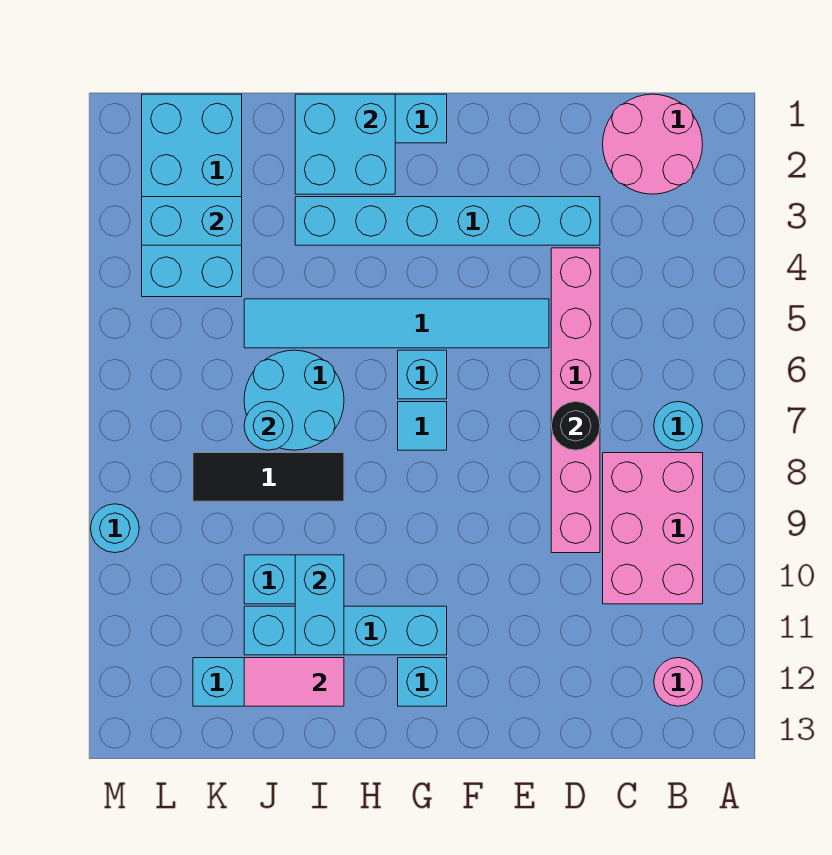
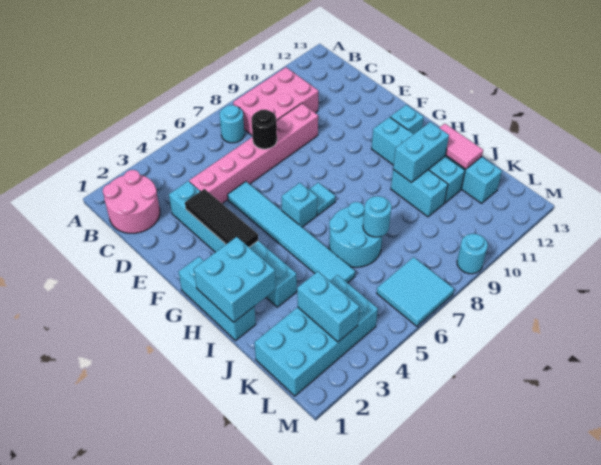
pink 1x1 round brick [654,658,702,706] -> none
black 1x3 tile [193,453,344,501] -> black 1x3 tile moved to [185,189,258,247]
none -> cyan 2x2 tile [377,257,454,326]

